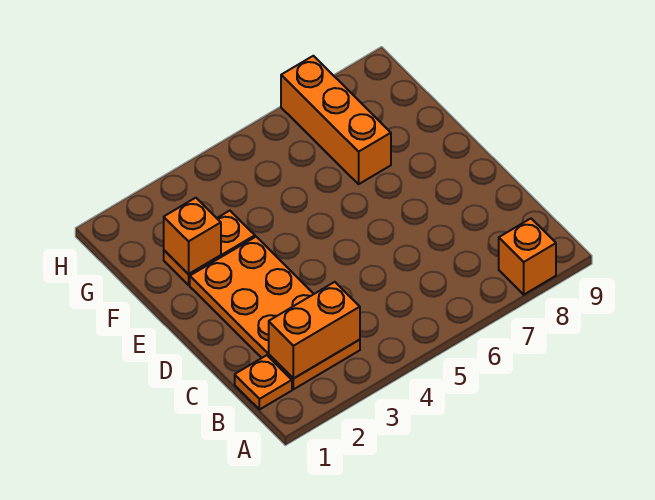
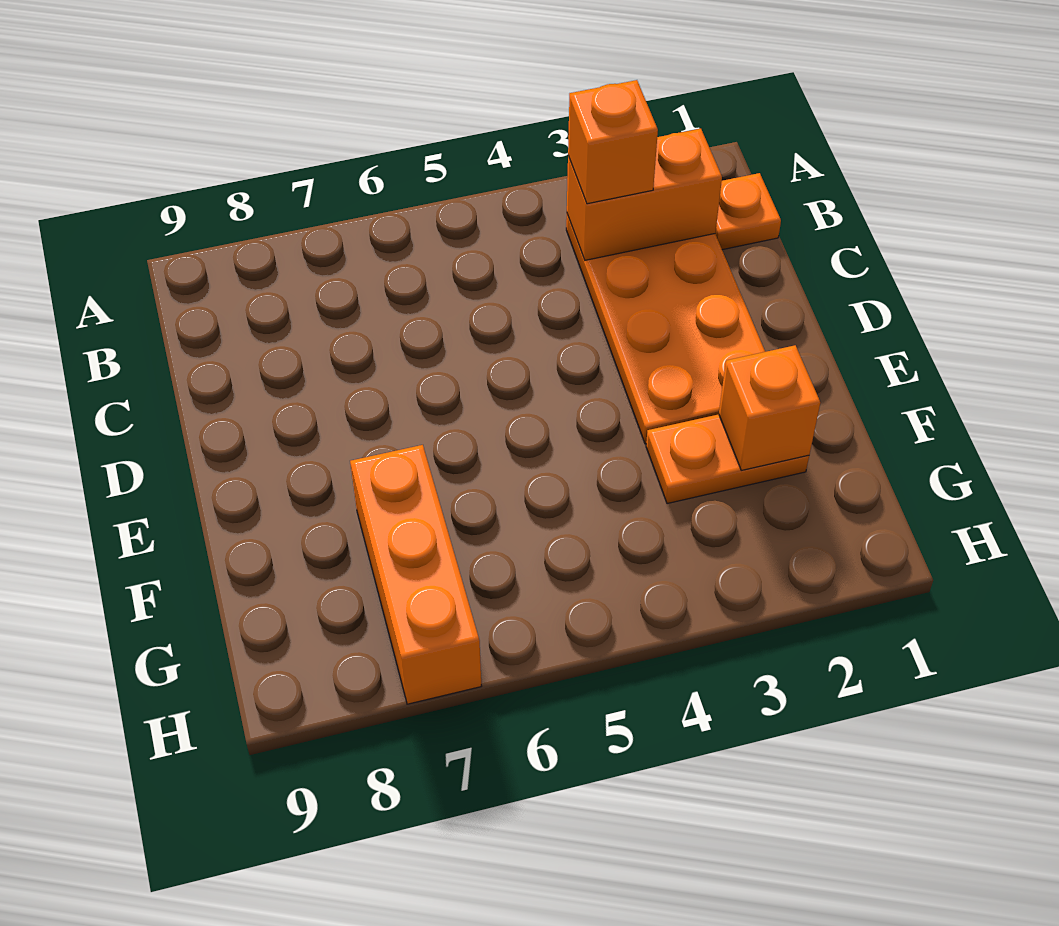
orange 1x1 brick [499,219,556,295] -> orange 1x1 brick moved to [568,80,658,204]

